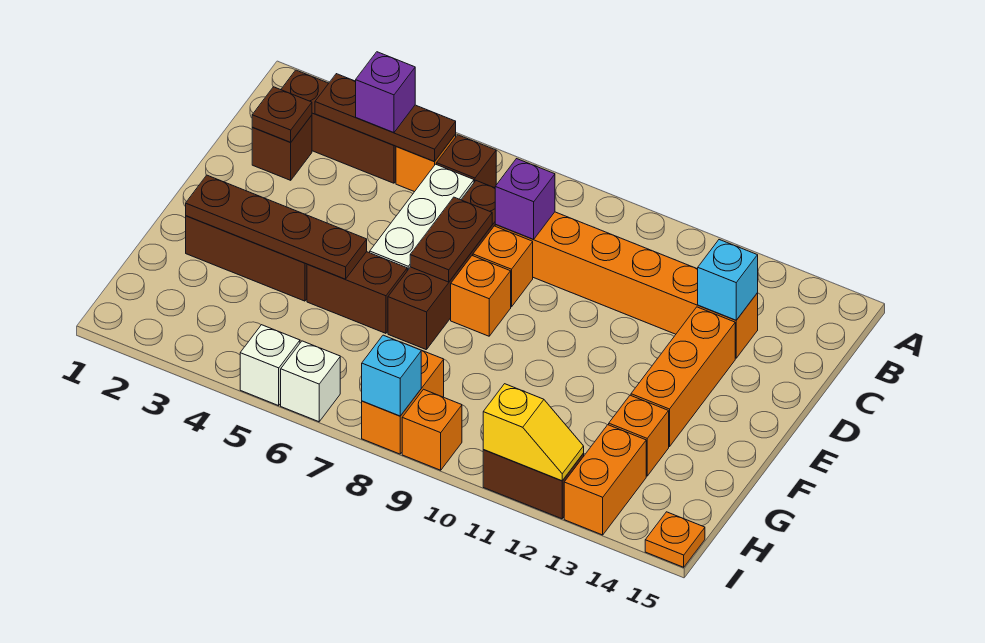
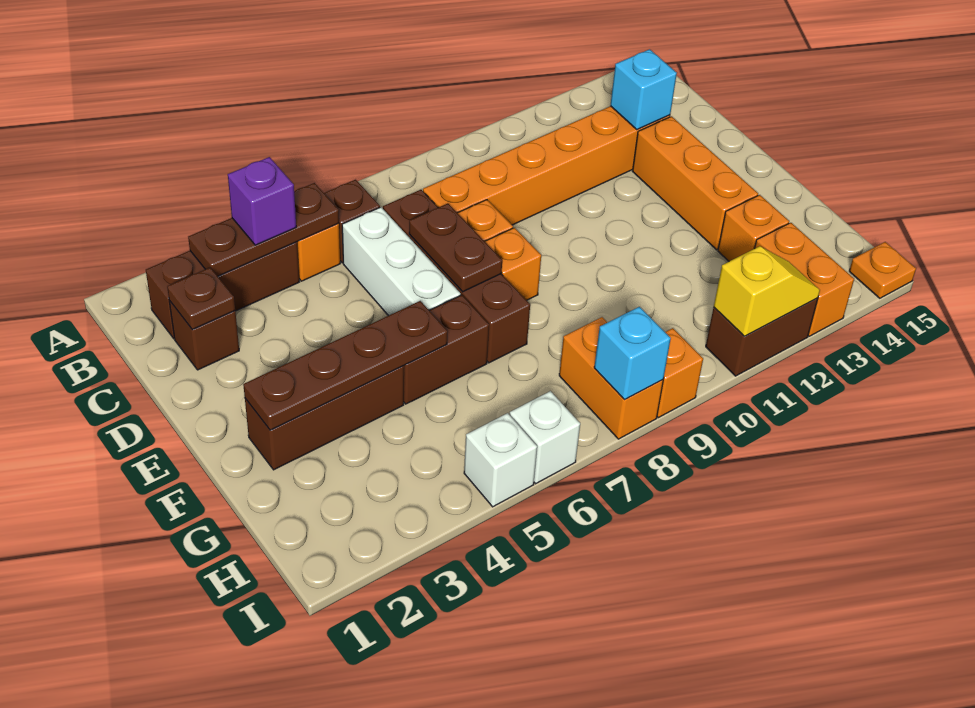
purple 1x1 brick [495,159,555,239] -> none

